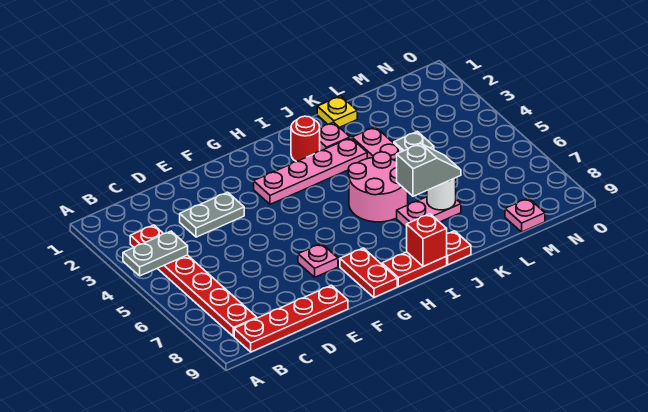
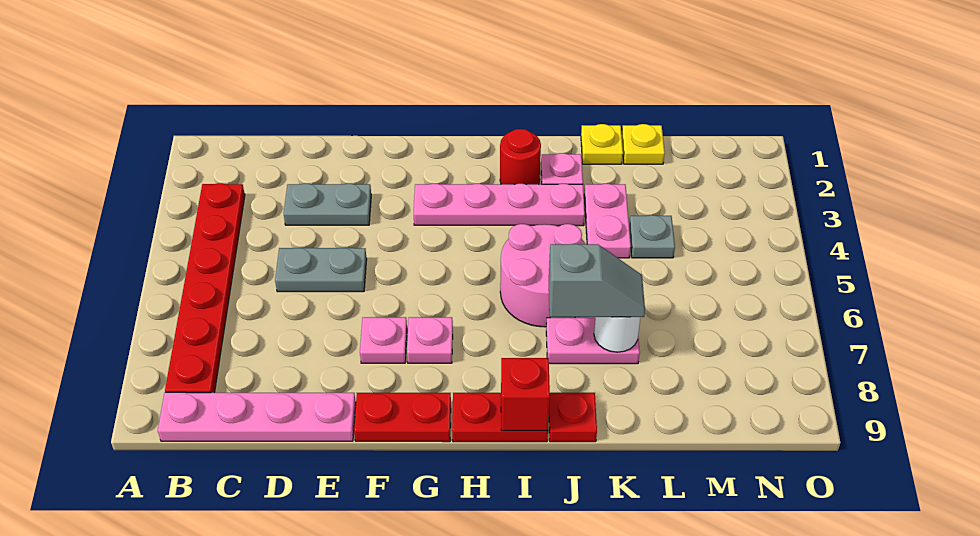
grey 1x2 plate [123,231,188,276] -> grey 1x2 plate moved to [275,248,367,292]
red 1x4 plate [234,285,348,352] -> pink 1x4 plate [158,392,356,441]
red 1x2 plate [340,248,397,297] -> red 1x2 plate turned to [354,393,451,442]
none -> yellow 1x1 plate [622,124,665,164]
pink 1x1 plate [505,198,545,232] -> pink 1x1 plate moved to [407,317,453,363]

